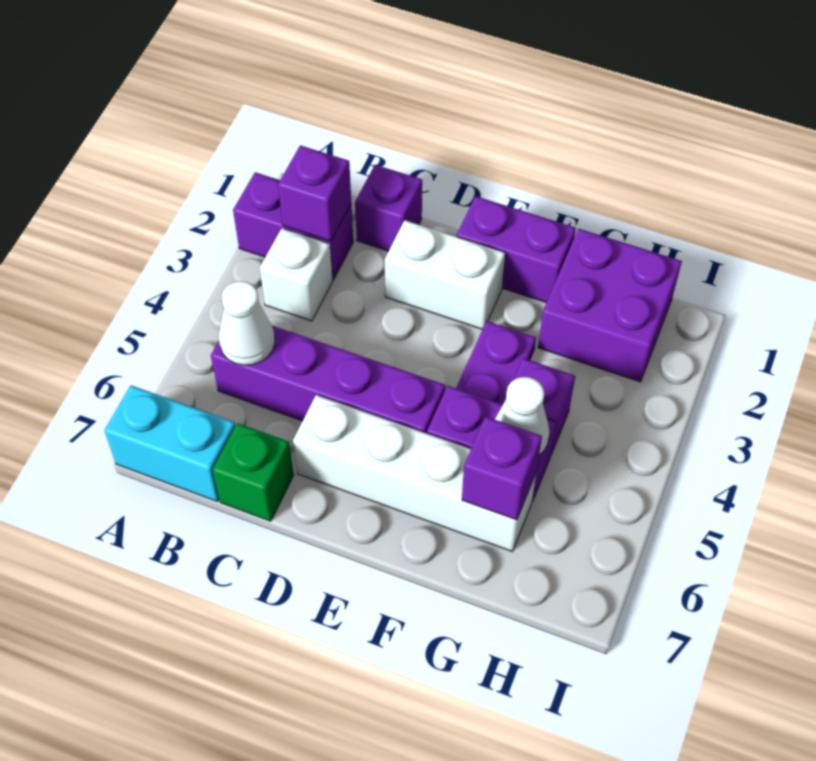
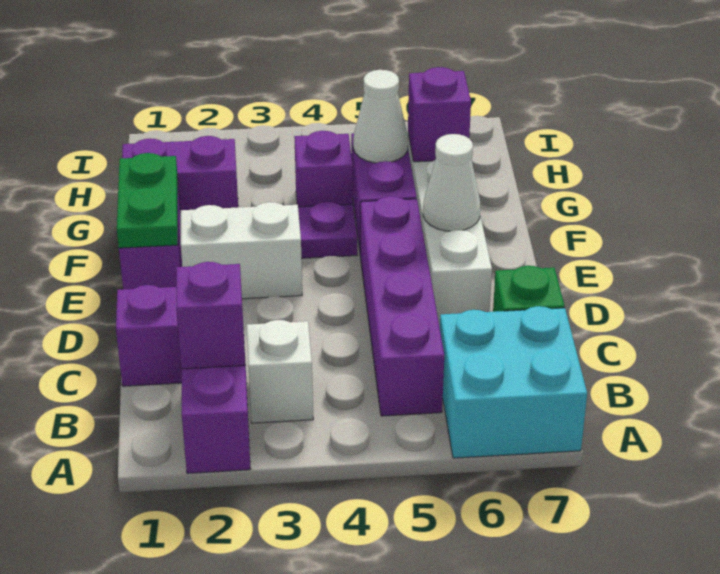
cyan 1x2 brick [104,385,235,501] -> cyan 2x2 brick [440,306,587,458]
white 1x1 cone [219,281,275,365] -> white 1x1 cone moved to [423,134,480,231]
white 1x2 brick [385,220,505,329] -> white 1x2 brick turned to [181,202,302,299]
none -> green 1x2 plate [117,153,178,248]
purple 2x2 brick [538,229,682,382] -> purple 1x2 brick [122,136,238,212]

